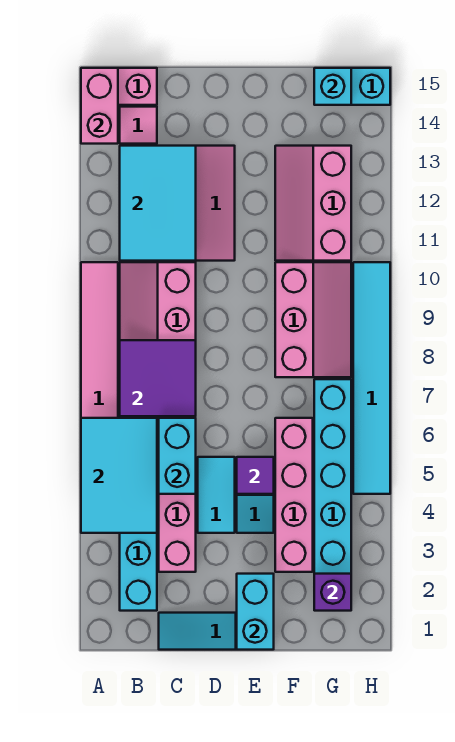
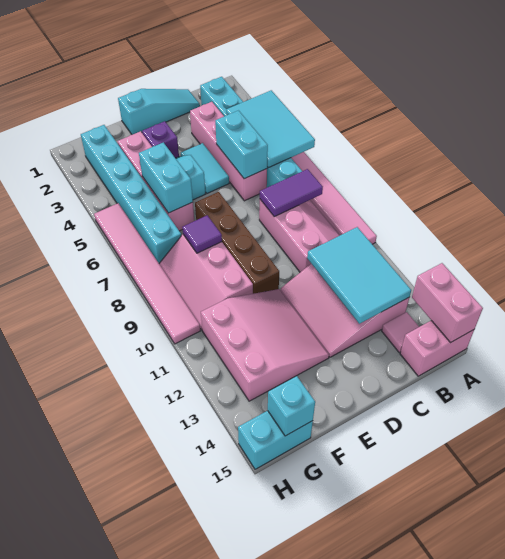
purple 2x2 tile [120,340,196,416] -> purple 1x2 tile [260,169,323,217]
cyan 1x2 brick [237,574,274,650] -> cyan 1x2 brick moved to [139,142,193,213]
purple 1x1 tile [237,457,274,494] -> purple 1x1 tile moved to [182,215,222,253]
none -> brown 1x4 brick [195,192,279,294]
pink 2x3 slope [275,146,351,261] -> pink 3x3 slope [201,289,329,401]
purple 1x1 brick [314,574,351,611] -> purple 1x1 brick moved to [142,121,179,158]
cyan 1x6 tile [353,262,390,494] -> pink 1x6 tile [94,203,200,344]

